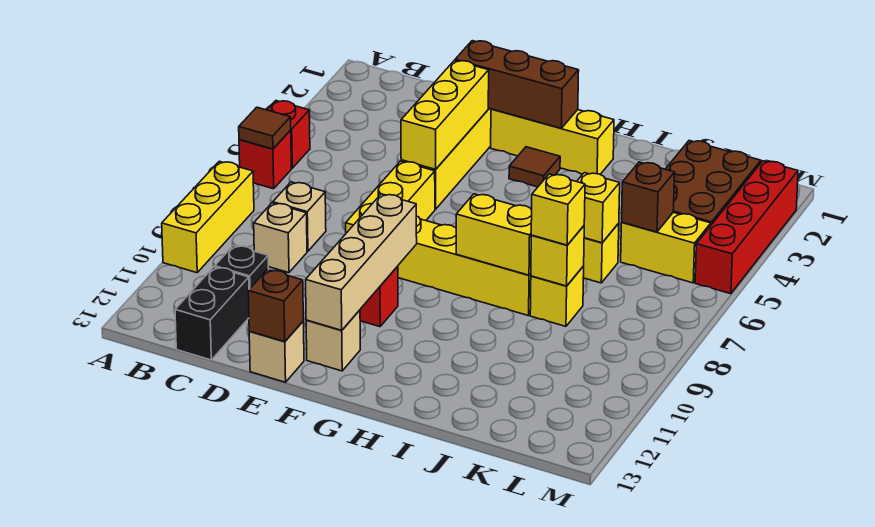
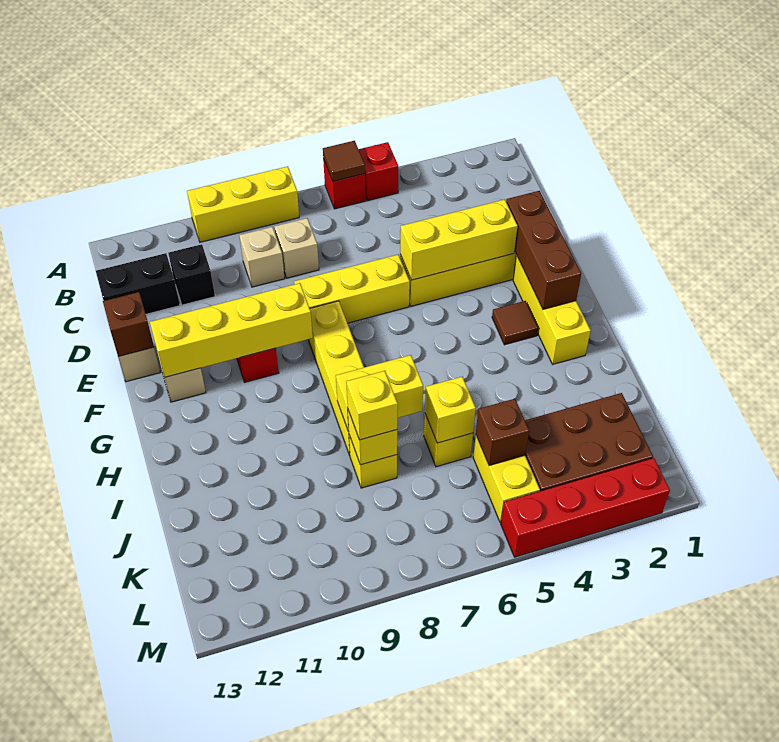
tan 1x4 brick [306,194,417,330] -> yellow 1x4 brick [150,283,313,377]
yellow 1x2 brick [456,194,532,275] -> yellow 1x2 brick turned to [336,355,423,432]

